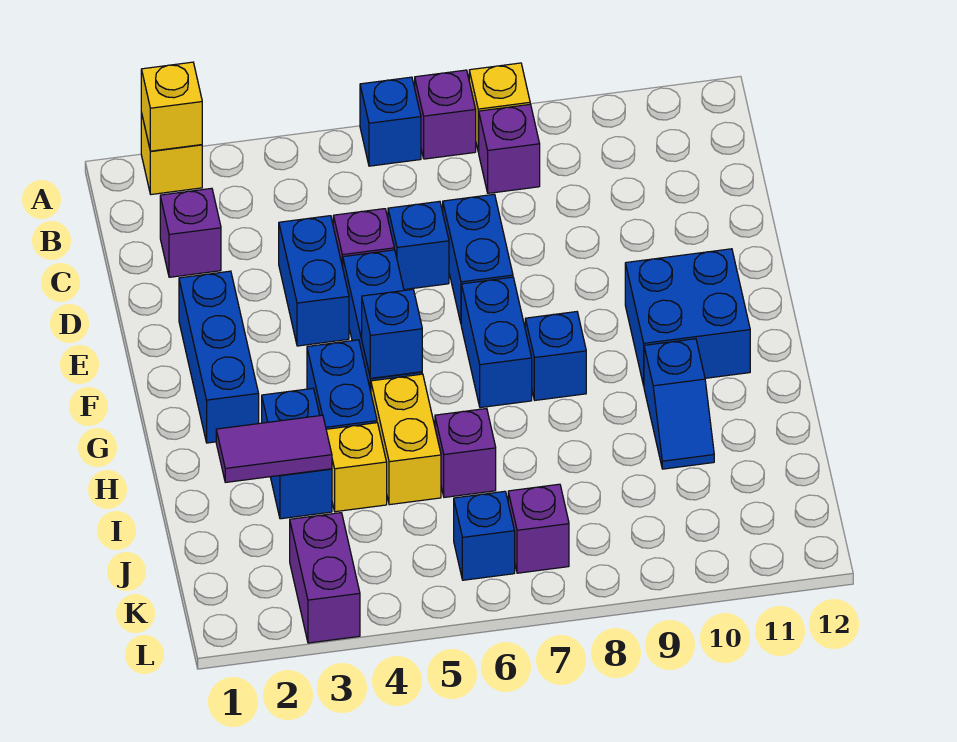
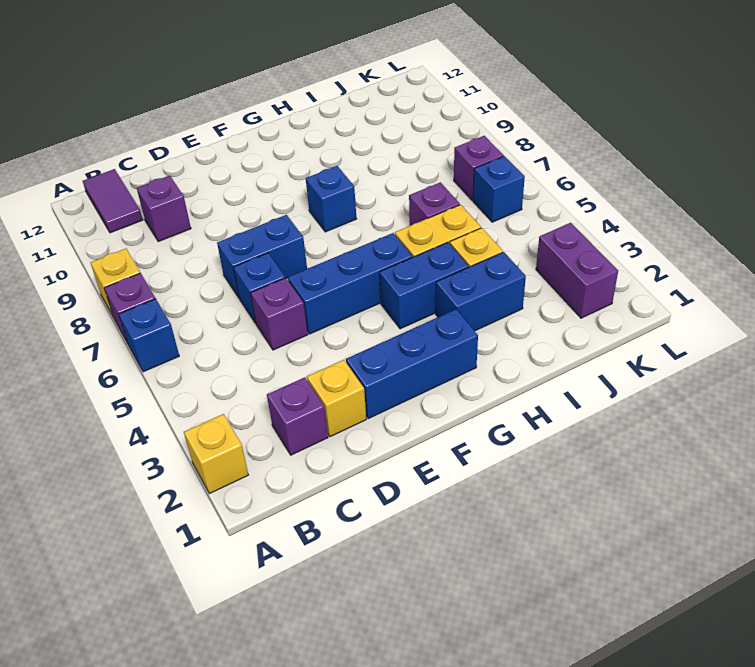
yellow 1x1 brick [141,62,202,151] -> yellow 1x1 brick moved to [307,360,366,437]
purple 1x1 brick [479,104,540,193] -> purple 1x1 brick moved to [137,176,191,242]
blue 1x2 brick [279,216,349,346] -> none
blue 1x2 brick [461,277,532,408] -> none
blue 2x2 brick [625,249,750,386] -> none
blue 1x1 brick [362,289,422,378] -> none
blue 1x2 slope [644,339,714,469] -> none
purple 1x2 tile [216,415,332,482] -> purple 1x2 tile moved to [83,169,143,233]
purple 1x2 brick [290,513,360,643] -> purple 1x2 brick turned to [536,223,618,318]

